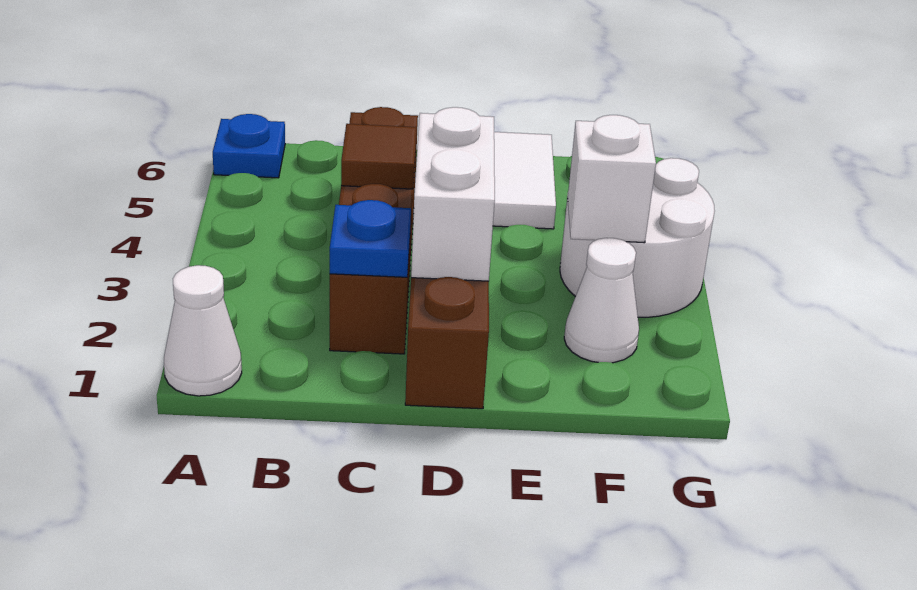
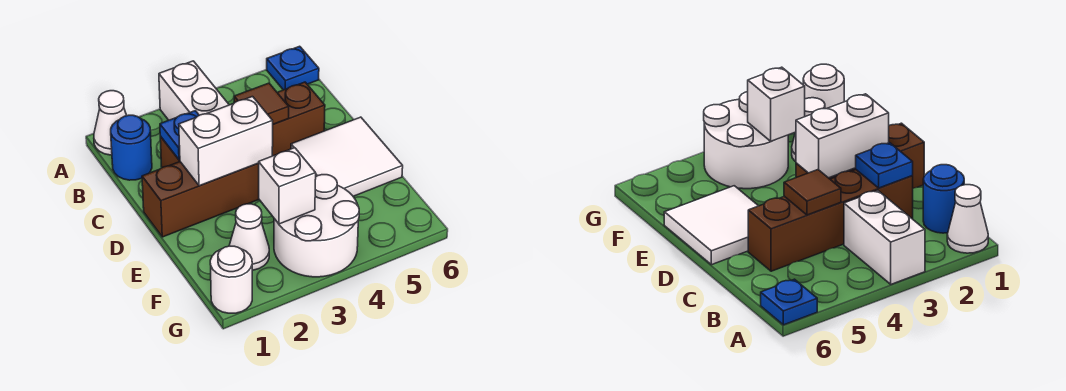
none -> white 1x2 brick [159,61,229,120]
none -> blue 1x1 round brick [111,115,152,180]
none -> white 1x1 round brick [210,246,252,313]

